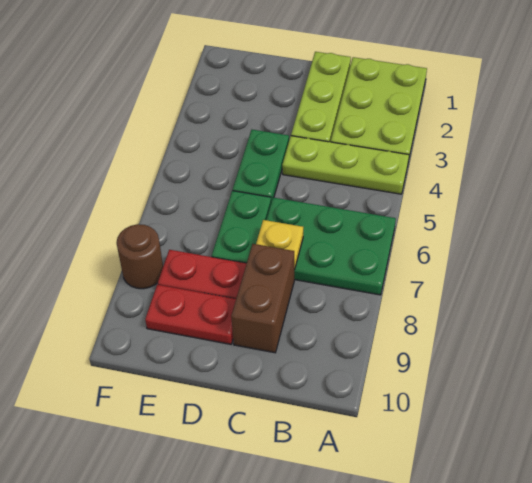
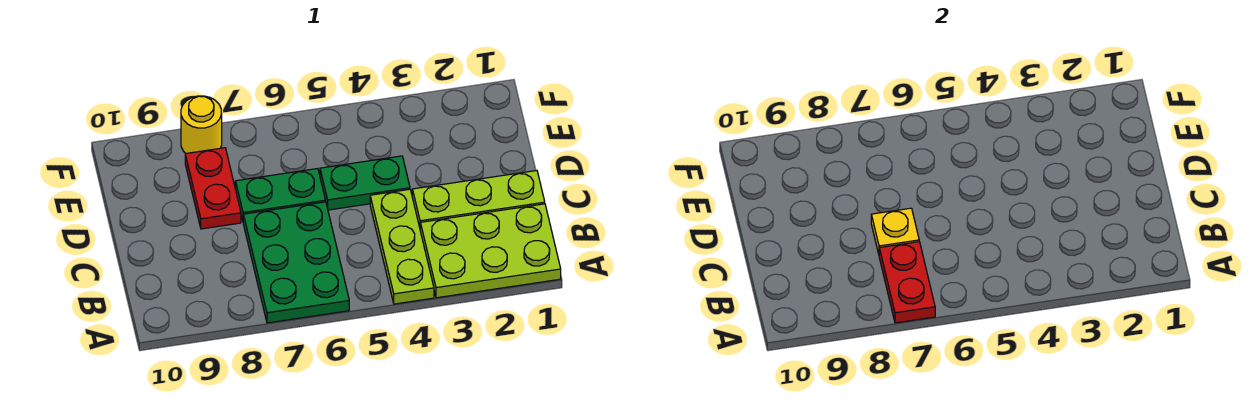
brown 1x2 brick [231,244,294,353] -> none
red 1x2 plate [145,285,236,344] -> red 1x2 plate moved to [879,242,935,323]
brown 1x1 round brick [117,224,163,289] -> yellow 1x1 round brick [181,96,222,153]

